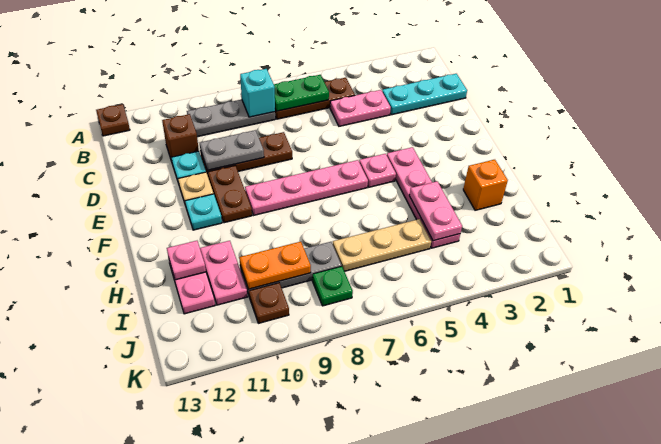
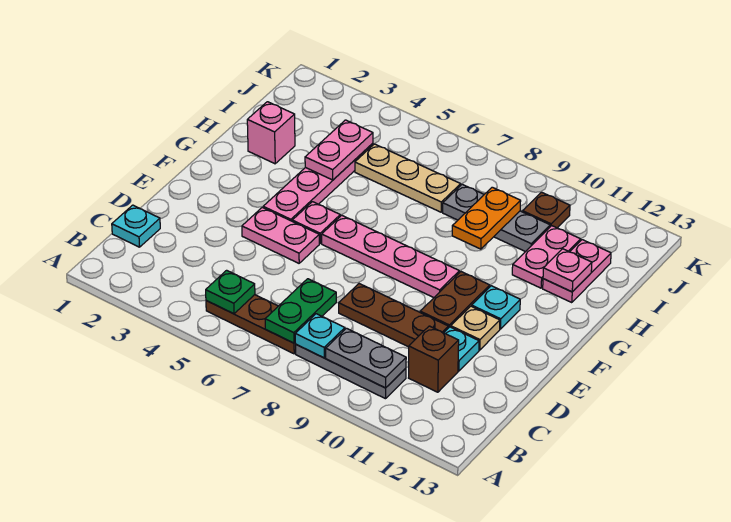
brown 1x1 plate [96,104,130,136] -> none
green 1x2 plate [274,75,329,111] -> green 1x2 plate turned to [265,279,336,343]
cyan 1x1 brick [240,69,275,117] -> cyan 1x1 plate [295,314,345,358]
cyan 1x3 plate [382,74,467,115] -> cyan 1x1 plate [112,205,160,247]
pink 1x2 plate [330,90,391,126] -> pink 1x2 plate moved to [242,207,319,263]
grey 1x2 plate [200,130,264,170] -> grey 1x2 plate moved to [326,328,406,388]
orange 1x1 brick [463,160,508,210] -> pink 1x1 brick [247,102,295,164]
orange 1x2 plate [239,242,311,289] -> orange 1x2 plate turned to [452,187,521,249]
green 1x1 plate [312,266,353,306] -> green 1x1 plate moved to [206,270,255,314]

